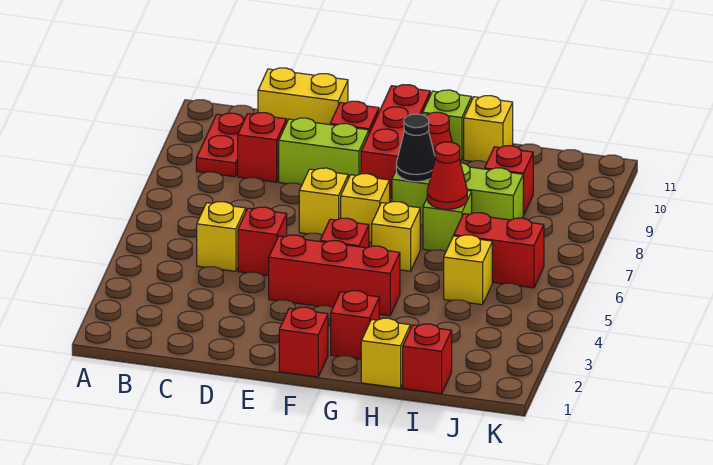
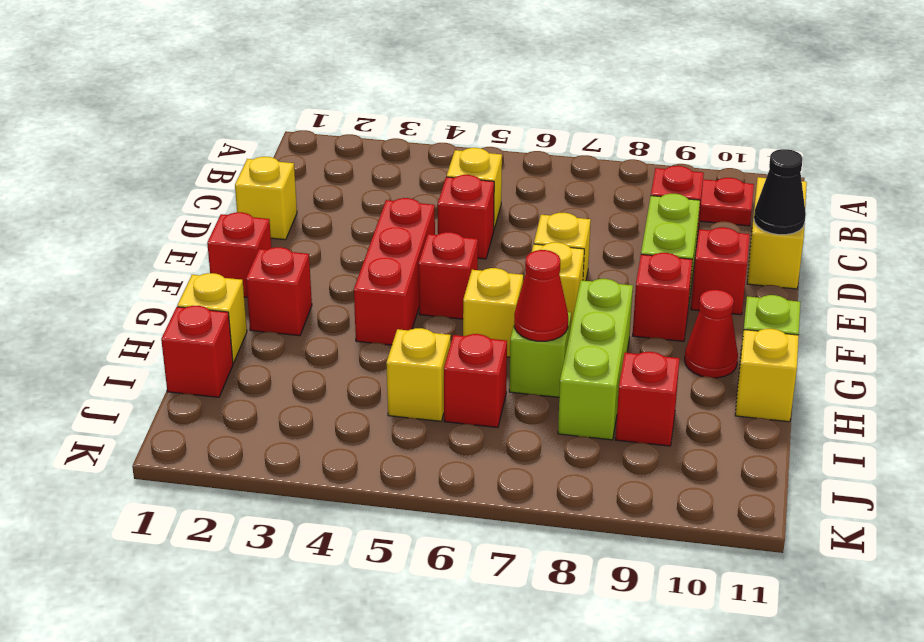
none -> yellow 1x1 brick [235,157,297,240]
red 1x3 brick [361,85,430,198] -> red 1x1 brick [633,253,692,341]
black 1x1 cone [396,114,435,182] -> black 1x1 cone moved to [754,149,806,235]
red 1x2 brick [454,213,544,288] -> red 1x1 brick [444,334,507,427]

